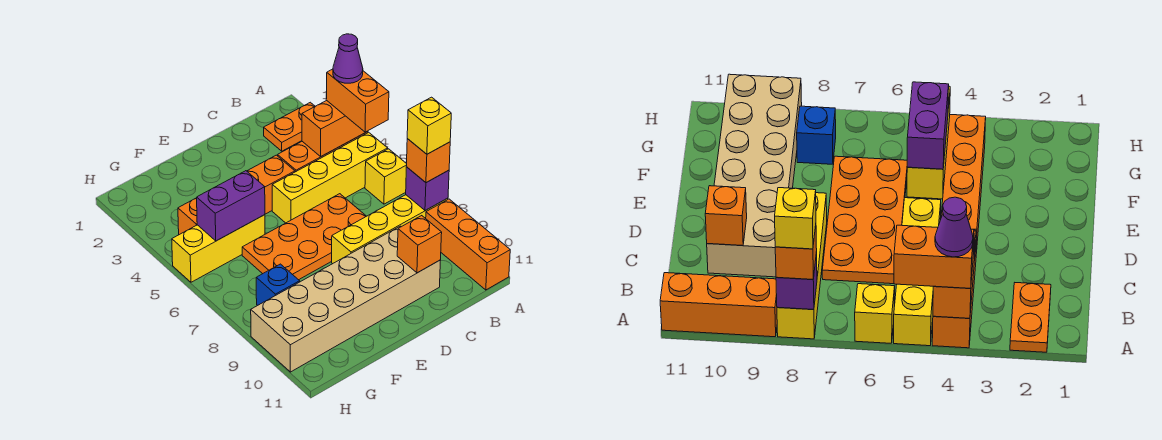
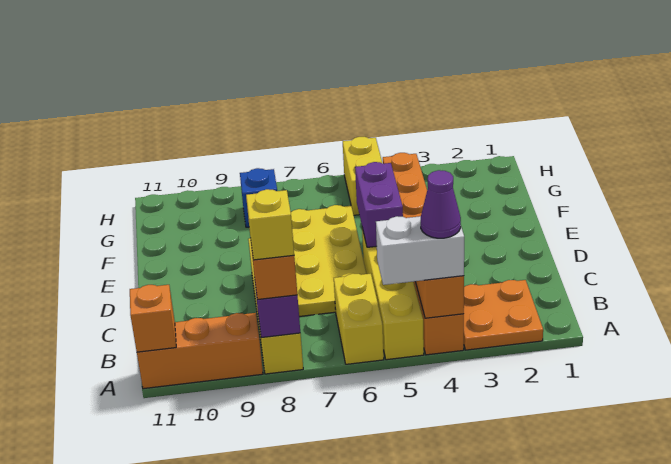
orange 1x2 plate [264,102,315,151] -> orange 2x2 plate [464,280,543,350]
orange 1x2 brick [326,69,389,132] -> white 1x2 brick [376,216,464,285]
yellow 1x1 brick [365,149,407,204] -> yellow 1x2 brick [334,273,384,364]
orange 2x4 plate [242,194,366,280] -> yellow 2x4 plate [291,205,367,316]
tan 2x6 brick [251,226,441,372] -> none
orange 1x1 brick [397,216,442,273] -> orange 1x1 brick moved to [130,285,176,352]
yellow 1x3 brick [172,215,265,282] -> yellow 1x2 brick [343,137,382,215]
purple 1x2 brick [197,171,265,241] -> purple 1x2 brick moved to [355,162,403,247]

